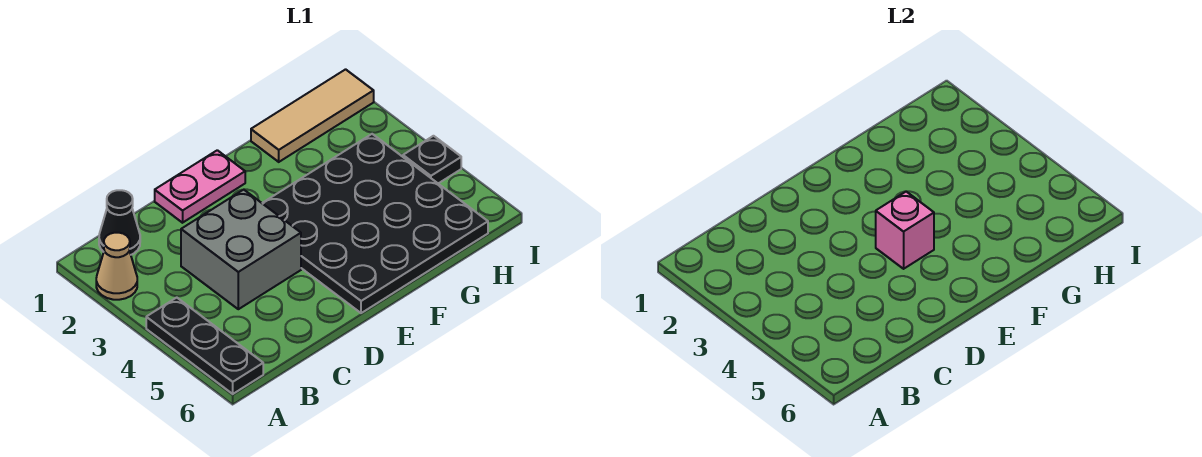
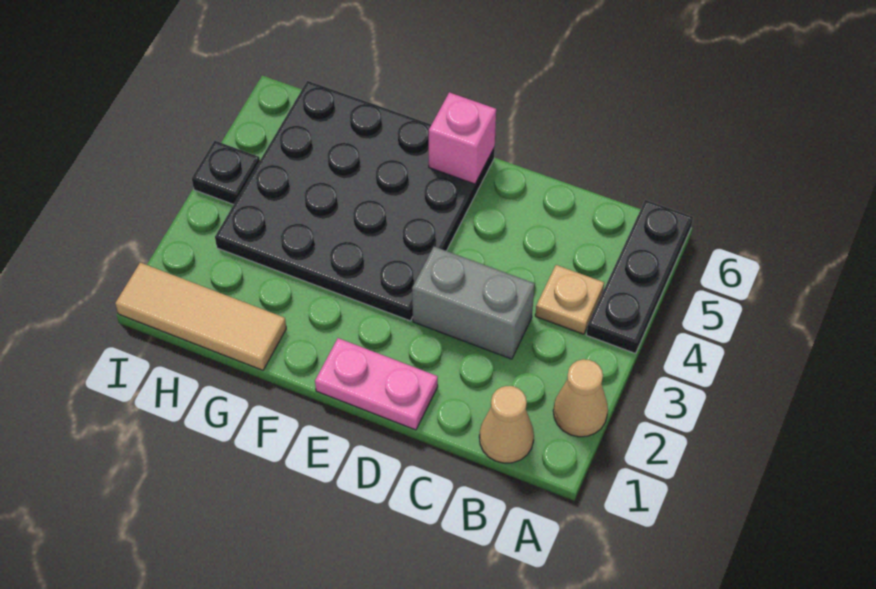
black 1x1 cone [99,190,140,255] -> tan 1x1 cone [479,386,534,463]
none -> tan 1x1 plate [535,265,604,334]
grey 2x2 brick [181,190,301,309] -> grey 1x2 brick [412,247,535,359]
pink 1x1 brick [876,192,934,269] -> pink 1x1 brick moved to [429,92,496,184]

